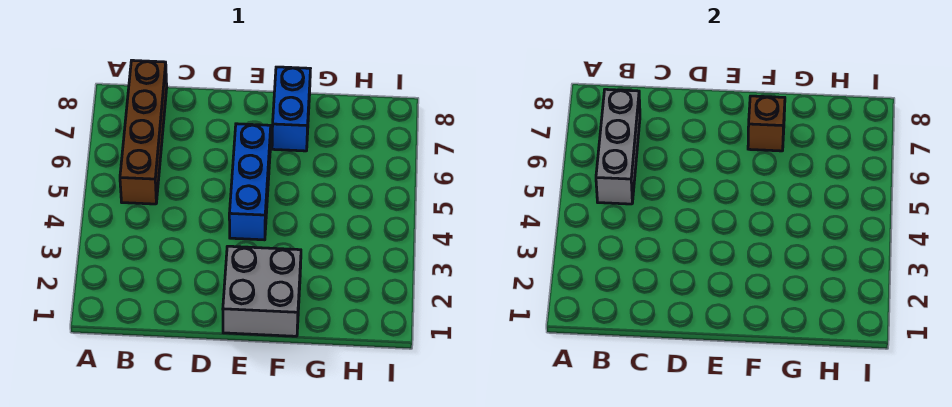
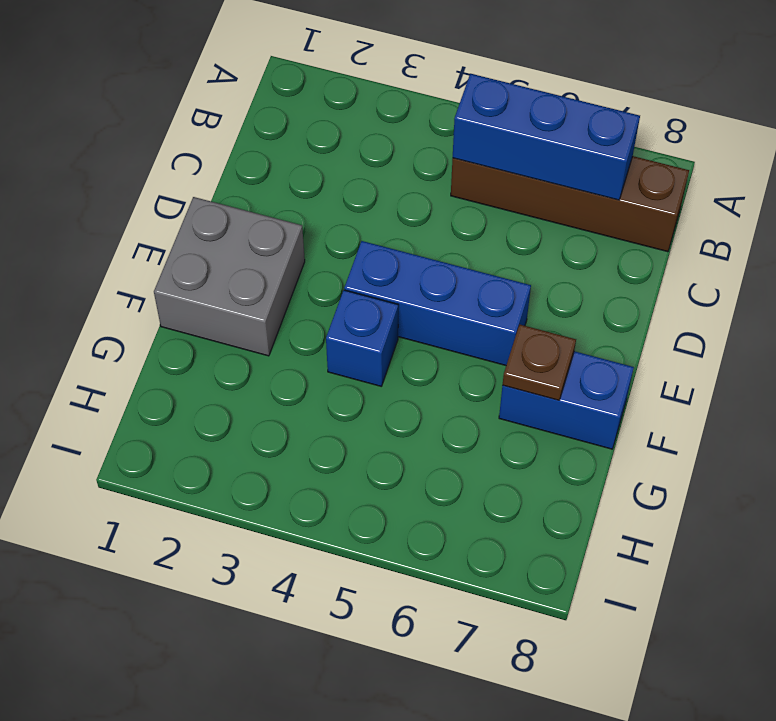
grey 1x3 brick [596,89,640,204] -> blue 1x3 brick [453,74,640,200]
none -> blue 1x1 brick [326,290,398,386]
brown 1x1 brick [748,96,785,151] -> brown 1x1 plate [503,325,576,400]

